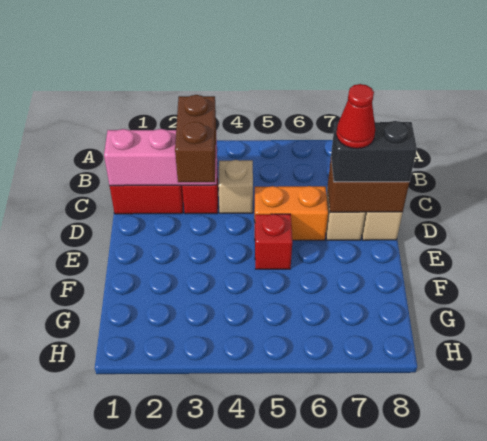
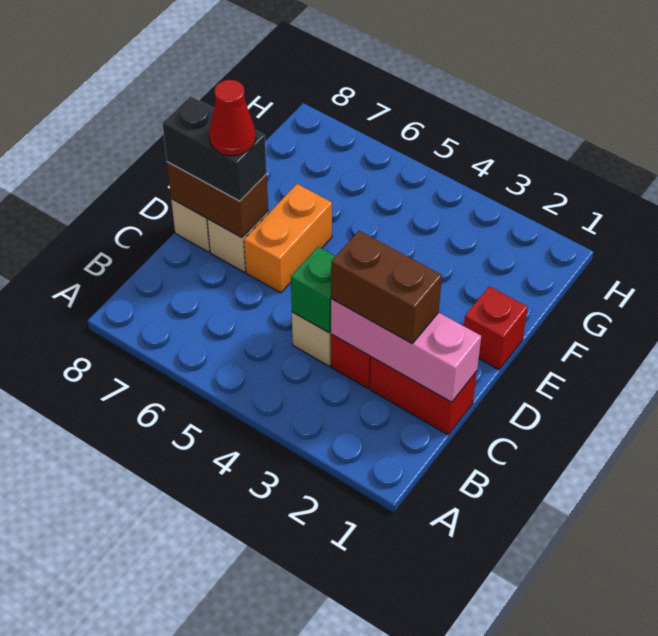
brown 1x2 brick [175,95,216,182] -> brown 1x2 brick turned to [331,231,442,343]
none -> green 1x1 brick [291,247,335,333]
orange 1x2 brick [254,186,328,240] -> orange 1x2 brick turned to [244,184,332,293]
red 1x1 brick [255,214,292,269] -> red 1x1 brick moved to [464,286,528,370]

